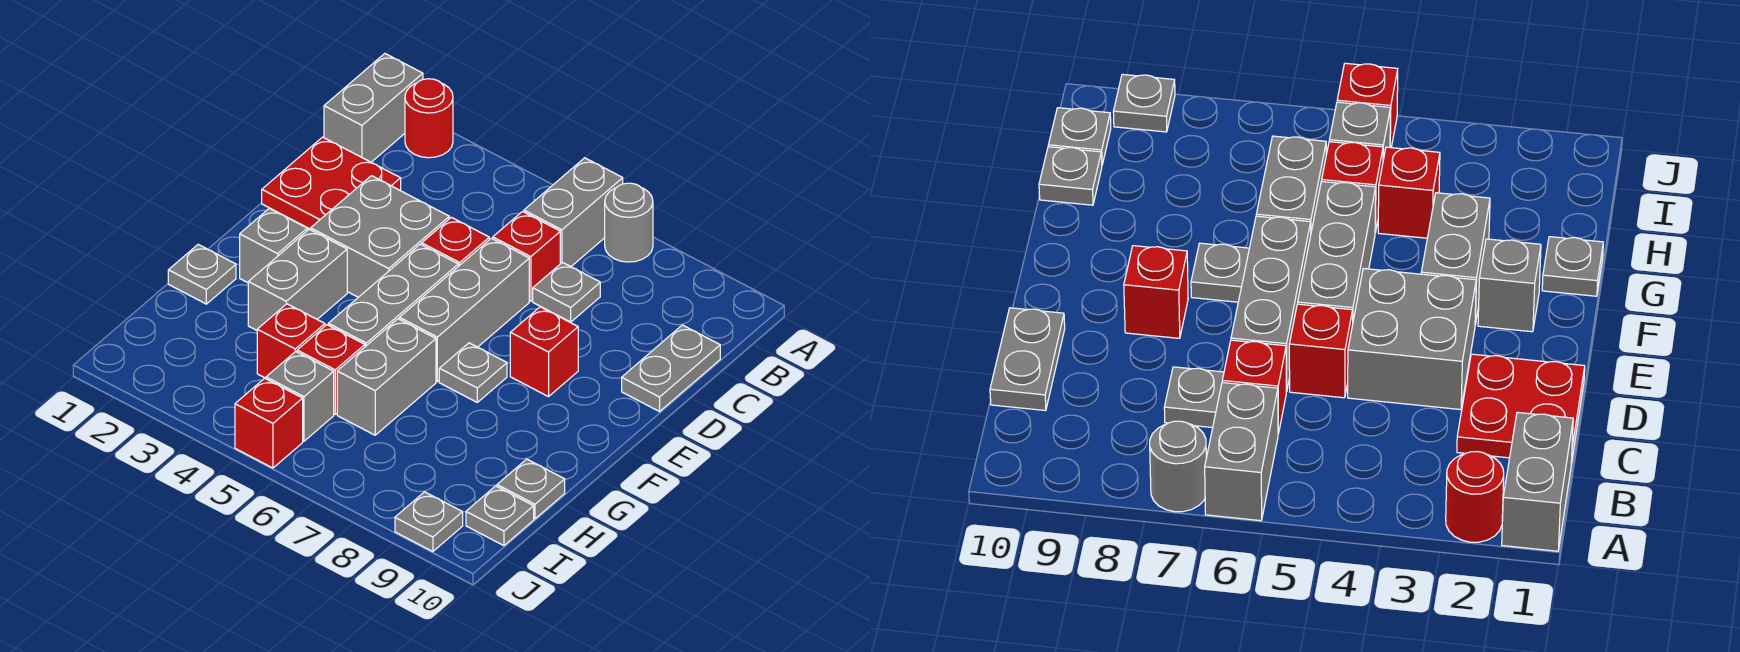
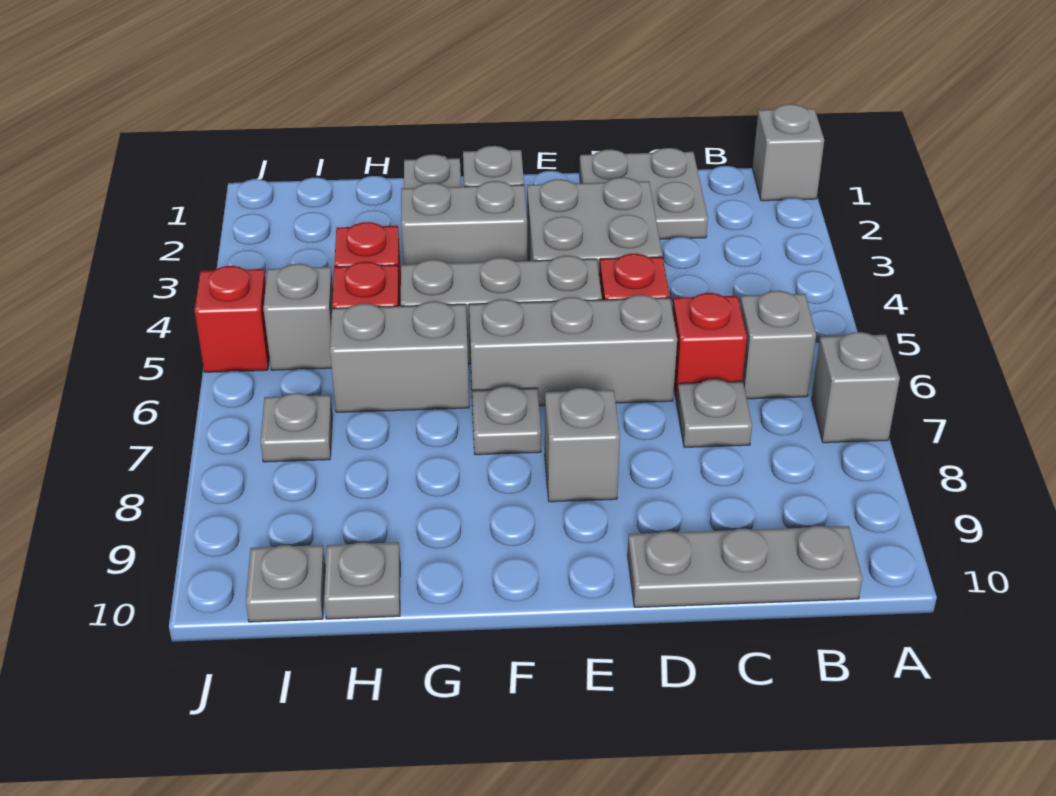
grey 1x2 brick [324,54,423,162] -> grey 1x1 brick [753,104,824,201]
red 1x1 round brick [405,79,453,158] -> none
grey 1x2 brick [524,158,623,267] -> grey 1x1 brick [740,291,816,399]
grey 1x1 round brick [605,183,653,262] -> grey 1x1 brick [811,332,900,443]
red 2x2 plate [262,137,401,229] -> grey 2x2 plate [579,148,708,239]
grey 1x2 plate [622,325,720,412] -> grey 1x3 plate [628,526,862,607]
red 1x1 brick [510,307,578,397] -> grey 1x1 brick [545,388,620,502]
grey 1x1 plate [395,492,463,552] -> grey 1x1 plate moved to [260,393,332,462]

